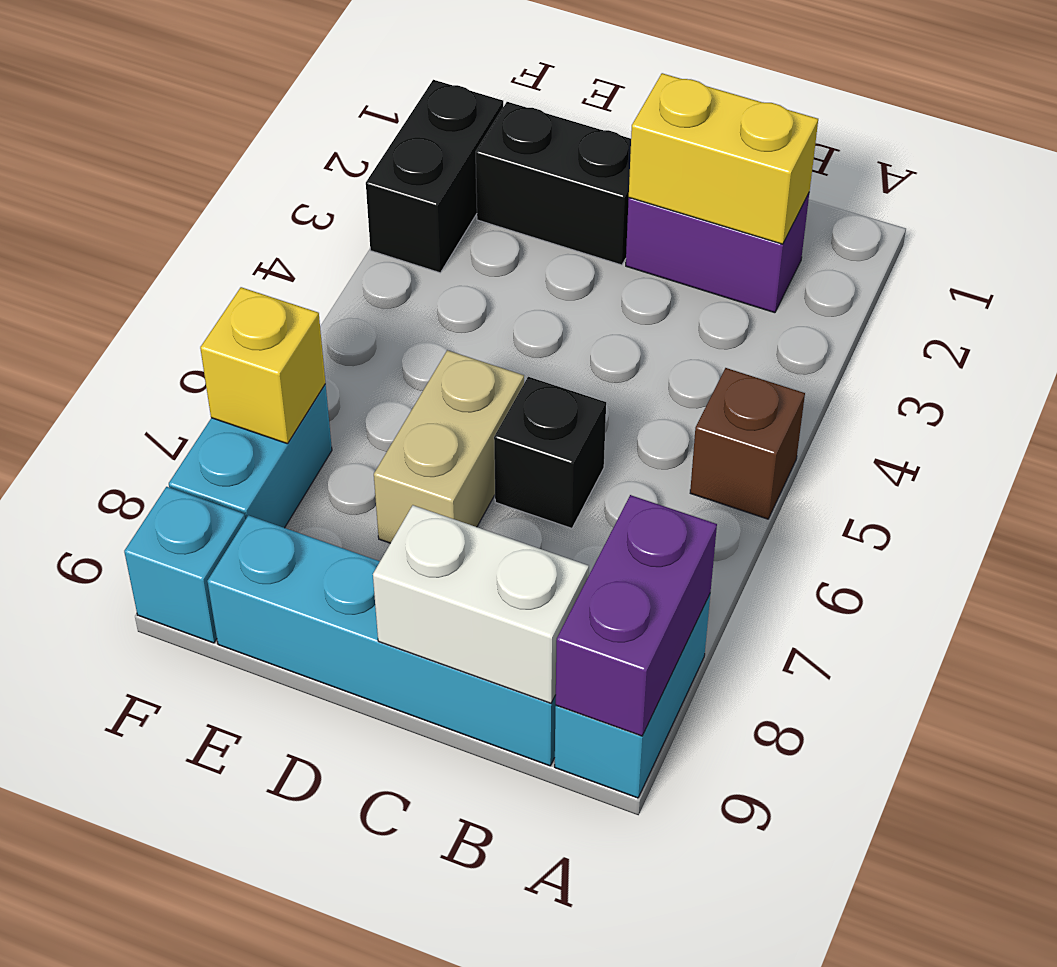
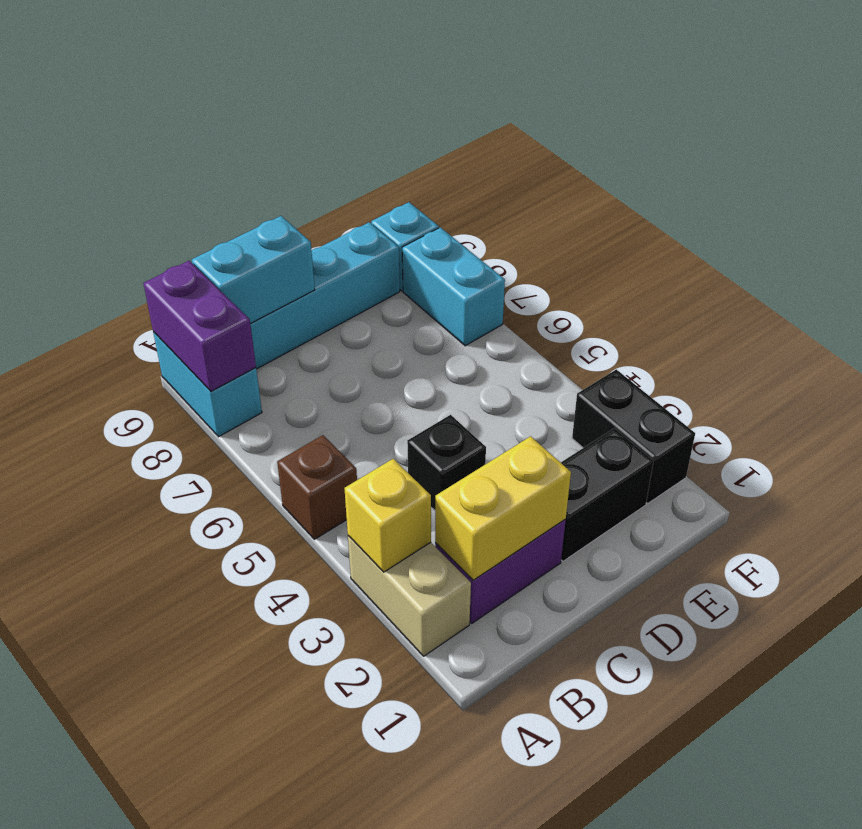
white 1x2 brick [373,505,589,703] -> cyan 1x2 brick [192,216,315,324]
black 1x1 brick [494,377,606,528] -> black 1x1 brick moved to [407,415,486,510]
tan 1x2 brick [374,350,524,543] -> tan 1x2 brick moved to [348,536,471,656]
yellow 1x1 brick [200,287,326,444] -> yellow 1x1 brick moved to [344,459,431,572]

